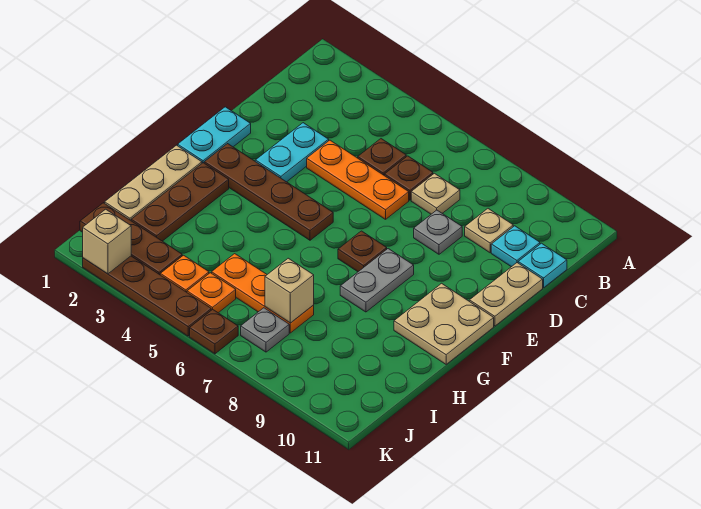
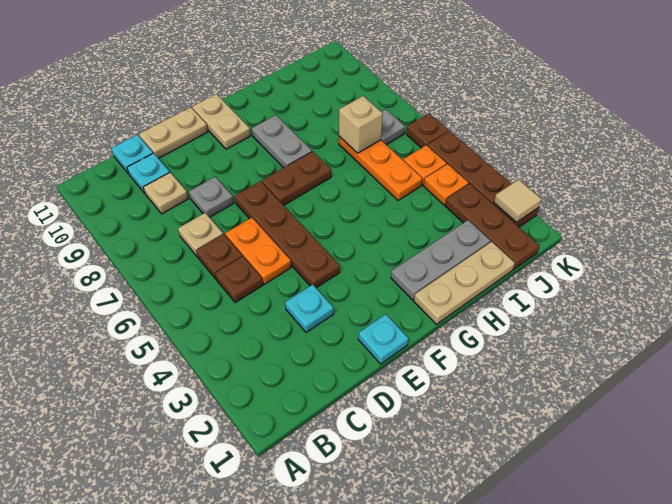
cyan 1x2 plate [255,123,329,182] -> cyan 1x1 plate [285,284,334,333]
orange 1x3 plate [307,140,409,219] -> orange 1x2 plate [225,218,291,284]
cyan 1x2 plate [178,107,251,163] -> cyan 1x1 plate [358,314,408,364]
brown 1x4 plate [204,144,333,240] -> brown 1x4 plate moved to [235,181,340,288]
brown 1x1 plate [338,231,387,272] -> brown 1x2 plate [262,151,331,205]
grey 1x2 plate [340,249,414,312] -> grey 1x2 plate turned to [252,115,312,168]
tan 2x2 plate [394,283,494,364] -> tan 1x2 plate [192,94,251,149]
brown 1x3 plate [131,163,229,241] -> grey 1x3 plate [391,220,490,300]
tan 1x1 brick [83,209,131,274] -> tan 1x1 tile [494,180,542,223]

